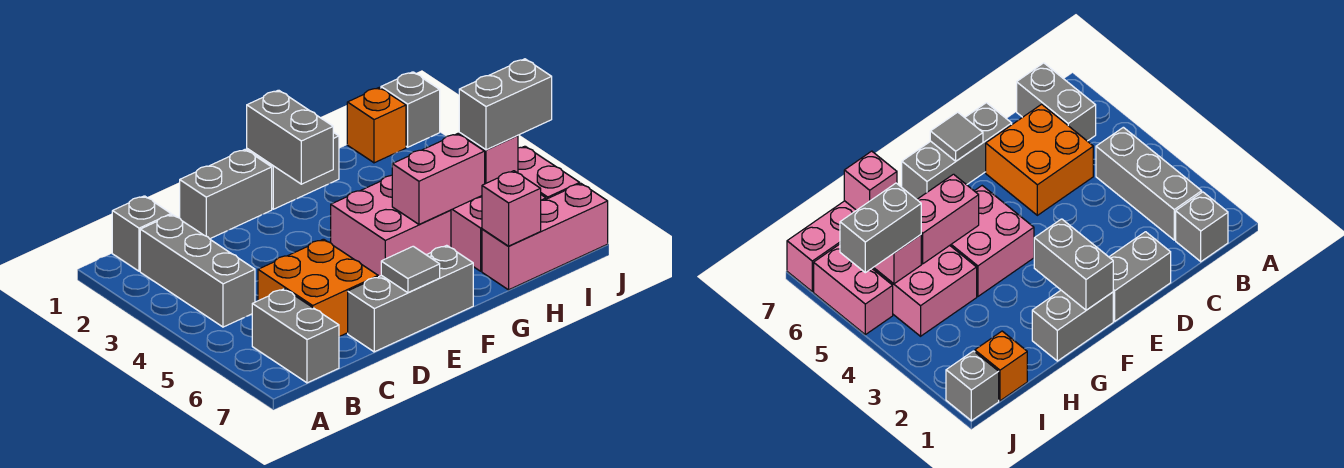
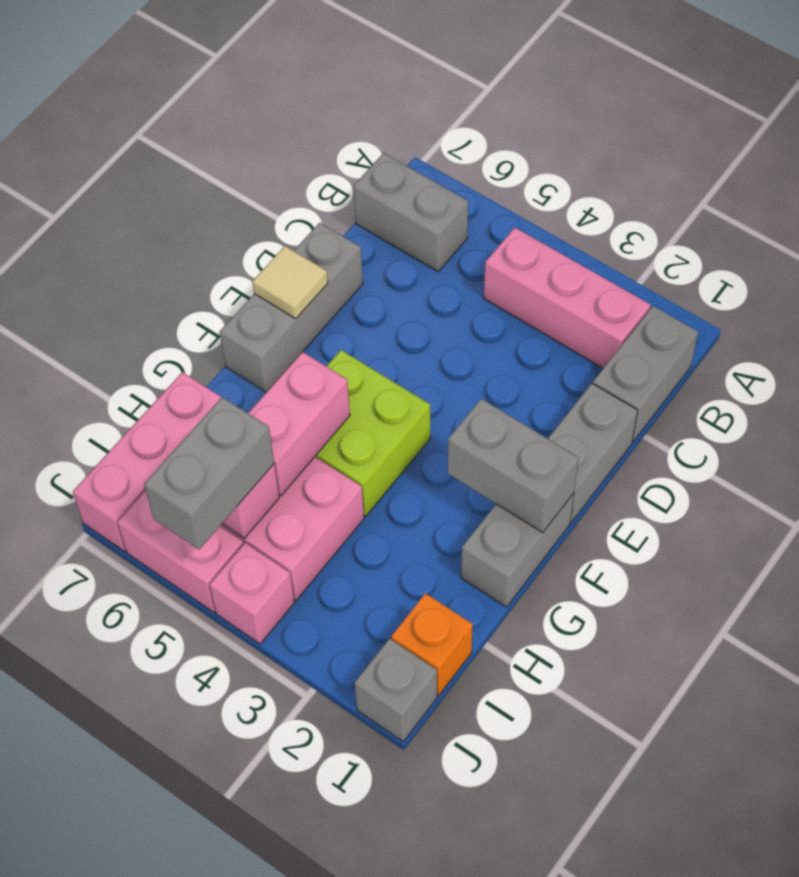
grey 1x1 brick [112,196,171,271] -> grey 1x2 brick [593,306,698,442]
grey 1x3 brick [140,214,255,327] -> pink 1x3 brick [484,228,651,368]
orange 2x2 brick [258,239,378,337] -> none
grey 1x1 tile [381,246,440,293] -> tan 1x1 tile [252,246,328,319]
pink 2x2 brick [331,175,451,277] -> lime 2x2 brick [315,350,430,516]
pink 1x1 brick [482,171,541,246] -> pink 1x1 brick moved to [210,543,294,644]

